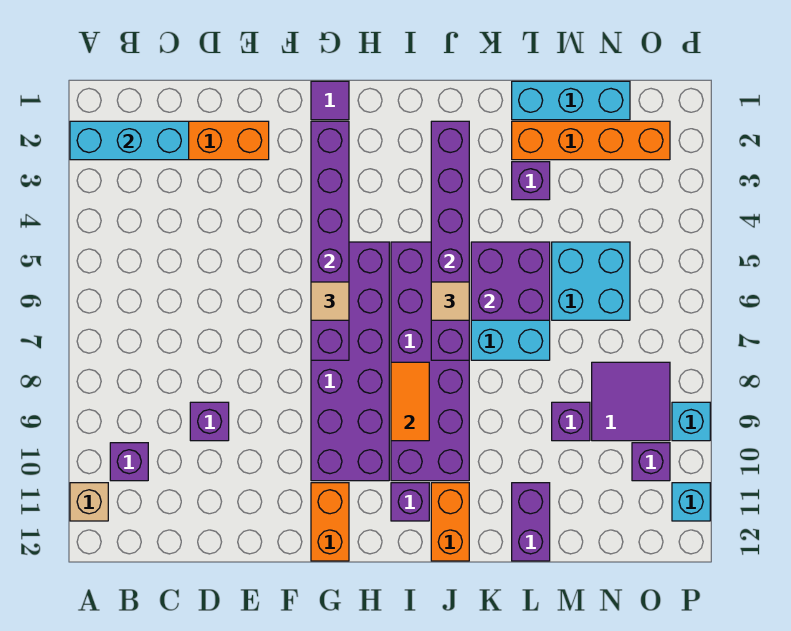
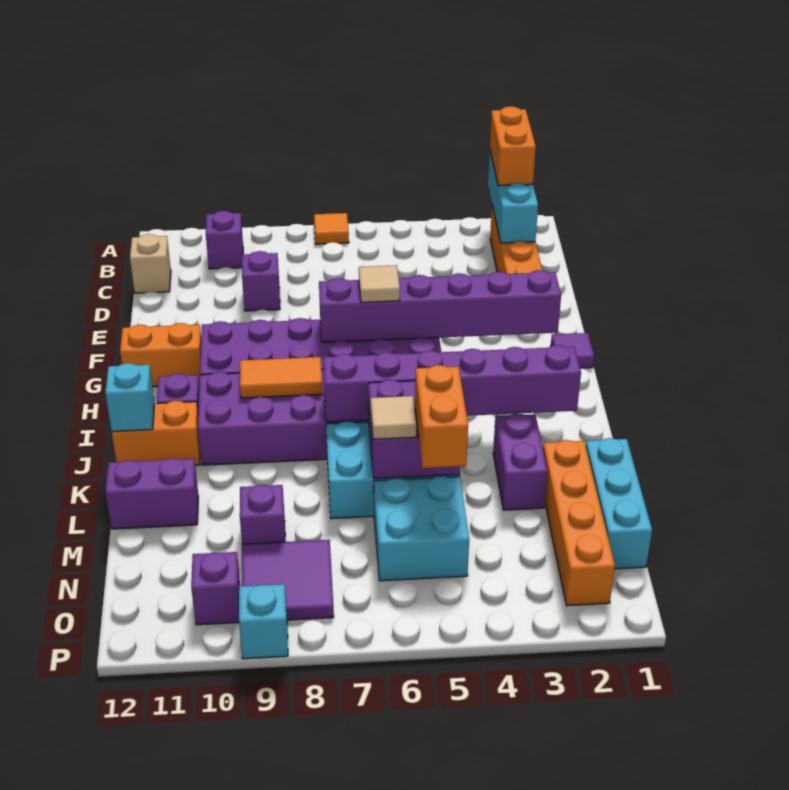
none -> orange 1x2 brick [490,106,536,186]
none -> orange 1x1 tile [314,213,349,244]
tan 1x1 brick [70,483,108,521] -> tan 1x1 brick moved to [130,234,171,293]
tan 1x1 tile [431,282,469,320] -> tan 1x1 tile moved to [371,396,417,439]
purple 1x1 brick [512,162,550,200] -> purple 1x2 brick [493,413,547,510]
none -> orange 1x2 brick [415,365,468,468]
cyan 1x1 brick [672,483,710,521] -> cyan 1x1 brick moved to [105,363,155,432]

